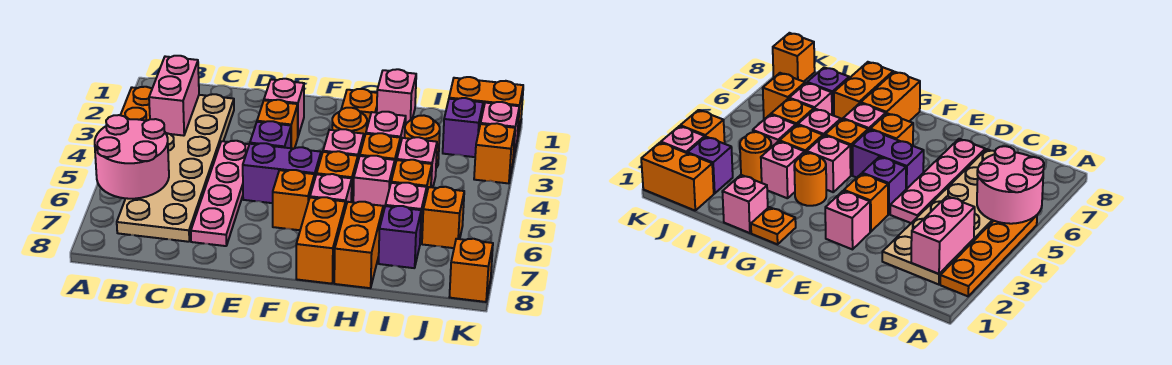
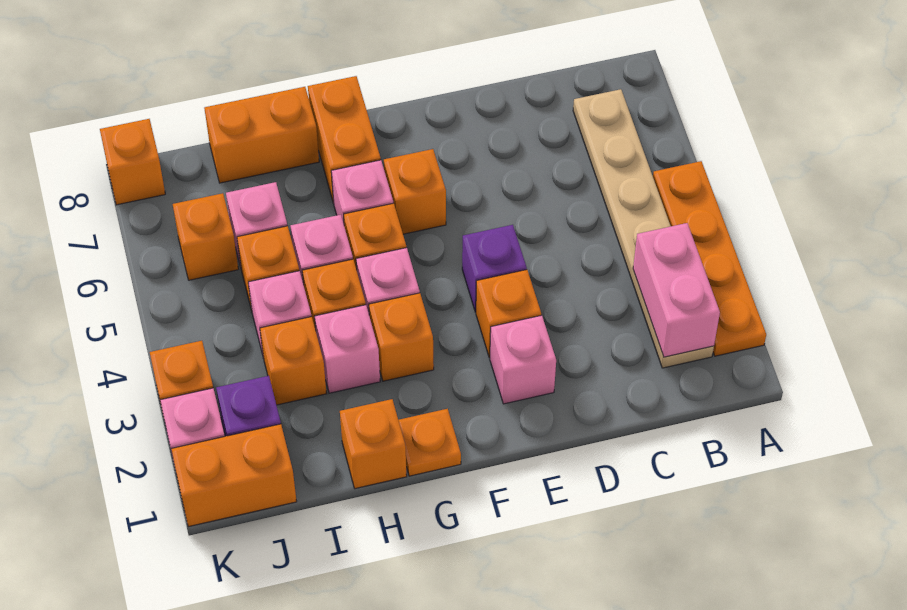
pink 2x2 round brick [95,115,169,199] -> none
tan 2x6 plate [117,94,234,242] -> tan 1x6 plate [573,89,714,368]
pink 1x4 plate [191,141,249,246] -> none
purple 1x2 brick [243,143,321,203] -> none
orange 1x1 round brick [332,108,367,138] -> orange 1x1 brick [369,293,434,381]
pink 1x1 brick [377,69,416,124] -> orange 1x1 brick [340,399,407,489]
orange 1x2 brick [334,202,383,288] -> orange 1x2 brick turned to [204,87,319,183]
orange 1x1 round brick [405,116,440,168] -> orange 1x1 brick [260,317,327,405]
purple 1x1 brick [379,206,421,268] -> none

